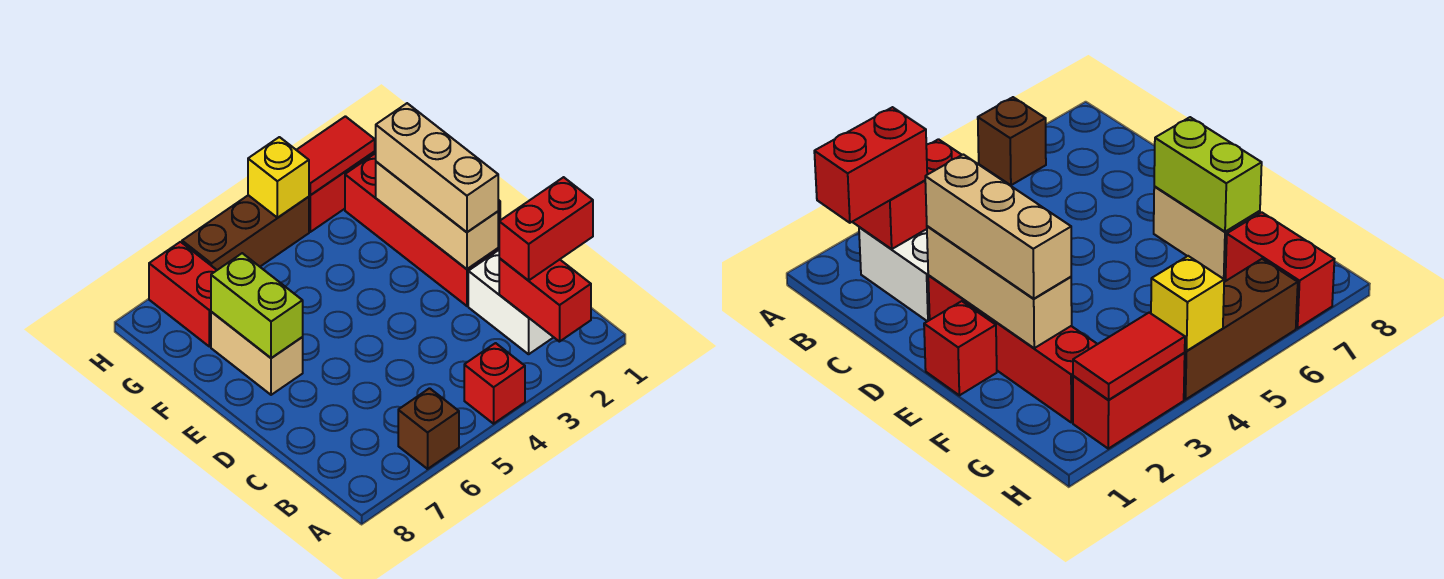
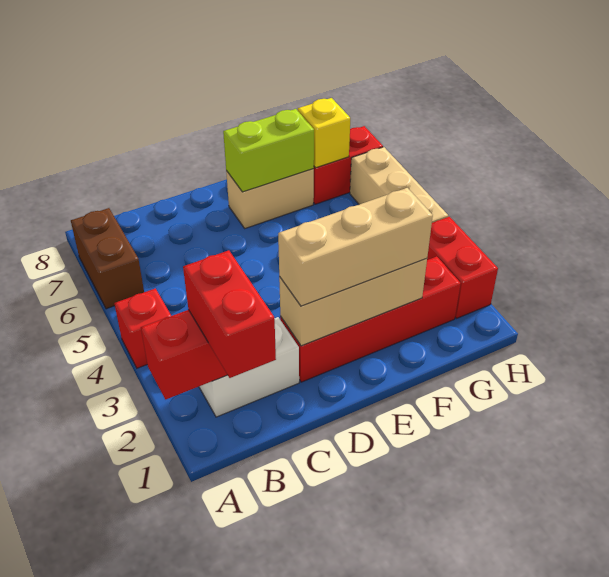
brown 1x1 brick [398,388,459,469] -> brown 1x2 brick [71,208,144,309]
red 1x1 brick [924,301,997,395] -> none
red 1x2 tile [297,116,375,195] -> none
brown 1x3 brick [182,195,309,270] -> tan 1x3 brick [350,147,448,223]
yellow 1x1 brick [248,137,309,218] -> yellow 1x1 brick moved to [298,98,350,168]

